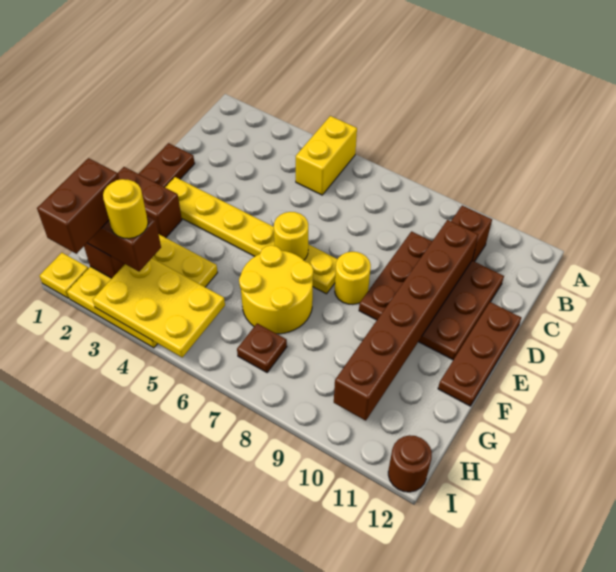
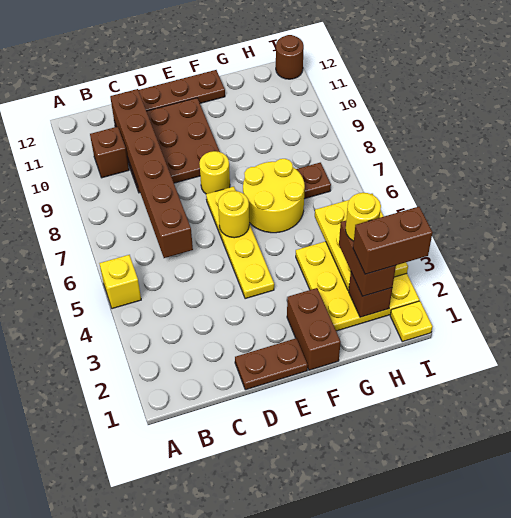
yellow 1x2 brick [296,116,357,195] -> yellow 1x1 brick [99,255,141,309]
brown 1x6 brick [334,220,478,421] -> brown 1x6 brick turned to [110,89,193,258]
yellow 1x6 plate [165,177,337,294] -> yellow 1x4 plate [206,186,274,299]

